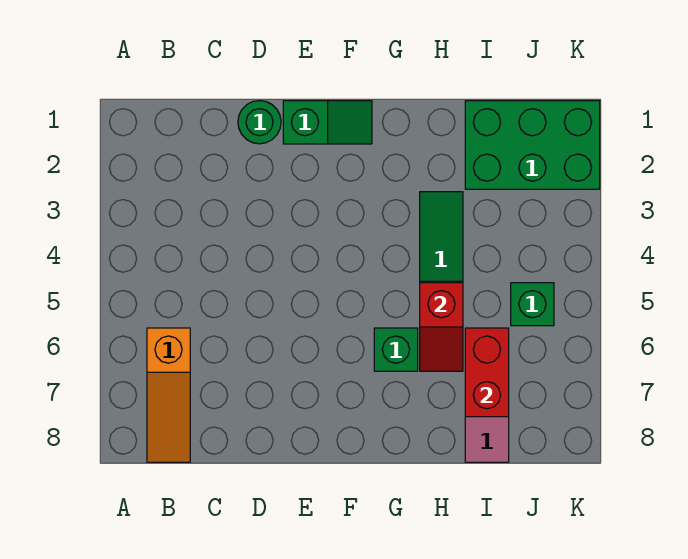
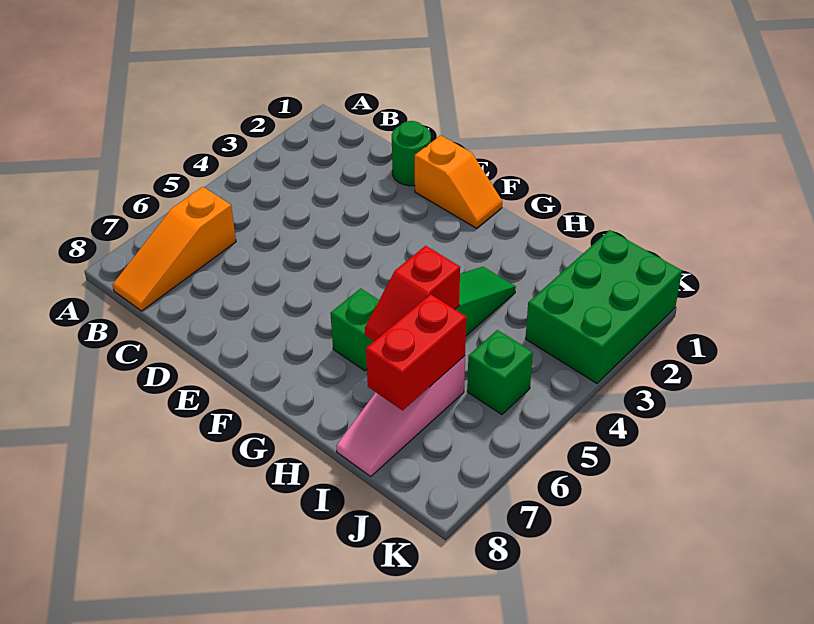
green 1x2 slope [283,101,372,144] -> orange 1x2 slope [415,135,502,228]
green 2x3 brick [465,101,600,189] -> green 2x3 brick turned to [525,230,682,383]

